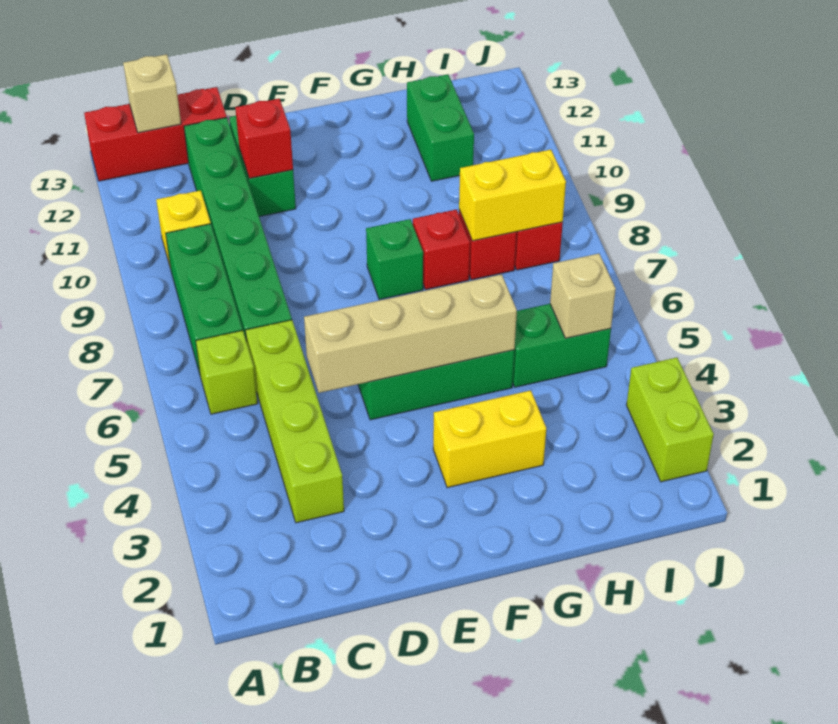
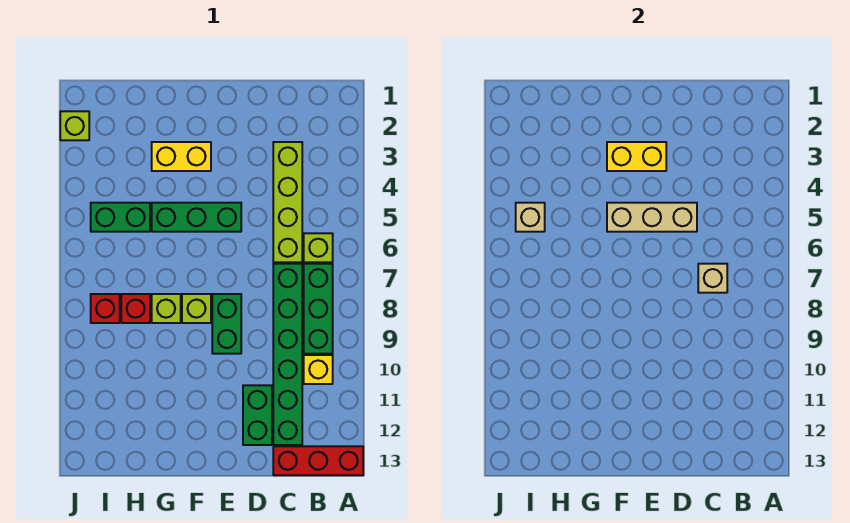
tan 1x1 brick [123,54,181,133] -> tan 1x1 brick moved to [698,264,727,293]
tan 1x4 brick [304,274,517,393] -> tan 1x3 brick [607,203,697,232]
red 1x1 brick [235,99,293,178] -> none
green 1x1 brick [366,219,423,300] -> lime 1x1 brick [182,294,211,323]
red 1x1 brick [413,209,470,290] -> lime 1x1 brick [152,294,181,323]
yellow 1x2 brick [459,150,566,241] -> yellow 1x2 brick moved to [607,142,666,171]
green 1x2 brick [407,74,474,181] -> green 1x2 brick moved to [212,294,241,354]
lime 1x2 brick [626,358,714,482] -> lime 1x1 brick [60,111,89,140]

